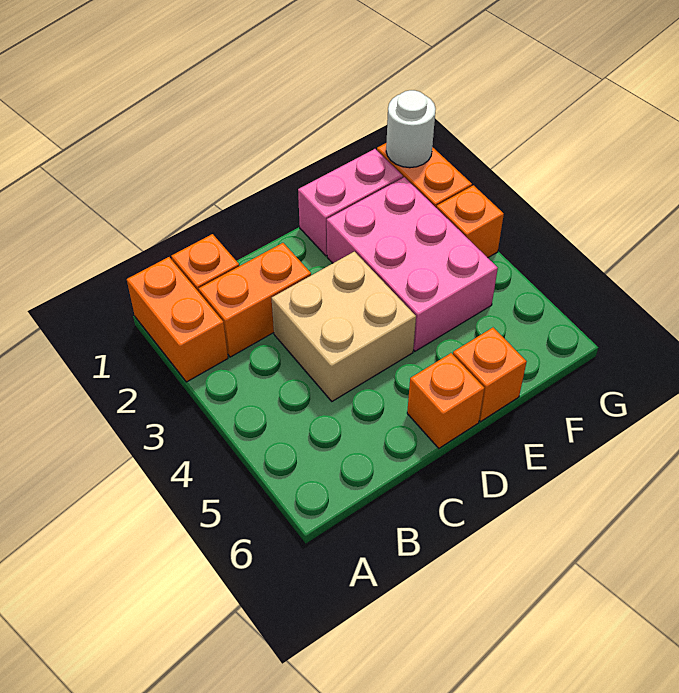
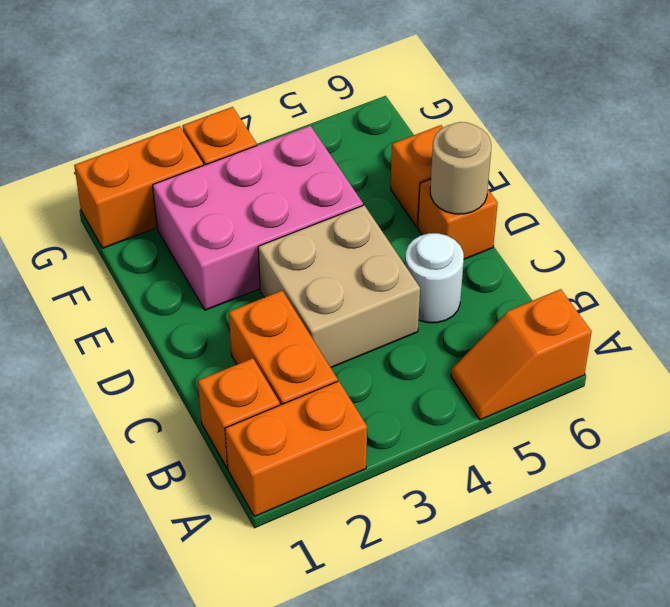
none -> orange 1x2 slope [451,289,592,420]
none -> tan 1x1 round brick [430,122,491,214]
pink 1x2 brick [298,149,403,256] -> none
white 1x1 round brick [386,90,436,168] -> white 1x1 round brick moved to [405,233,464,323]

